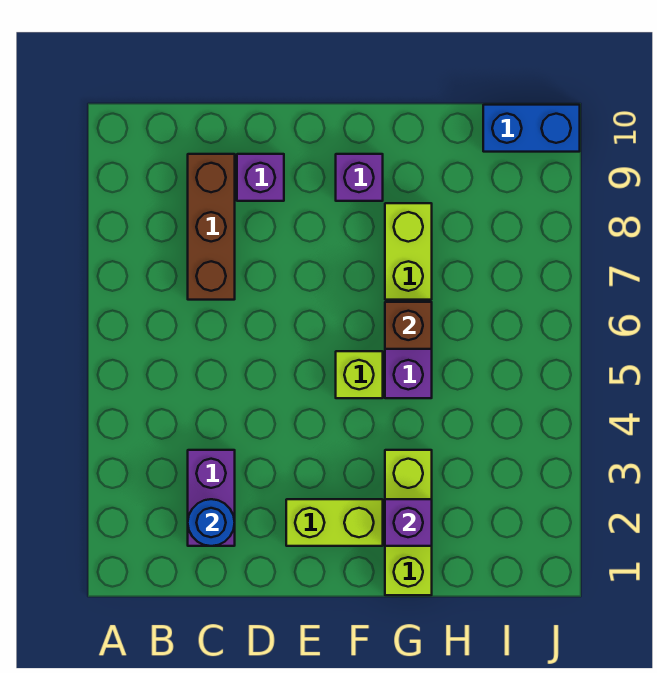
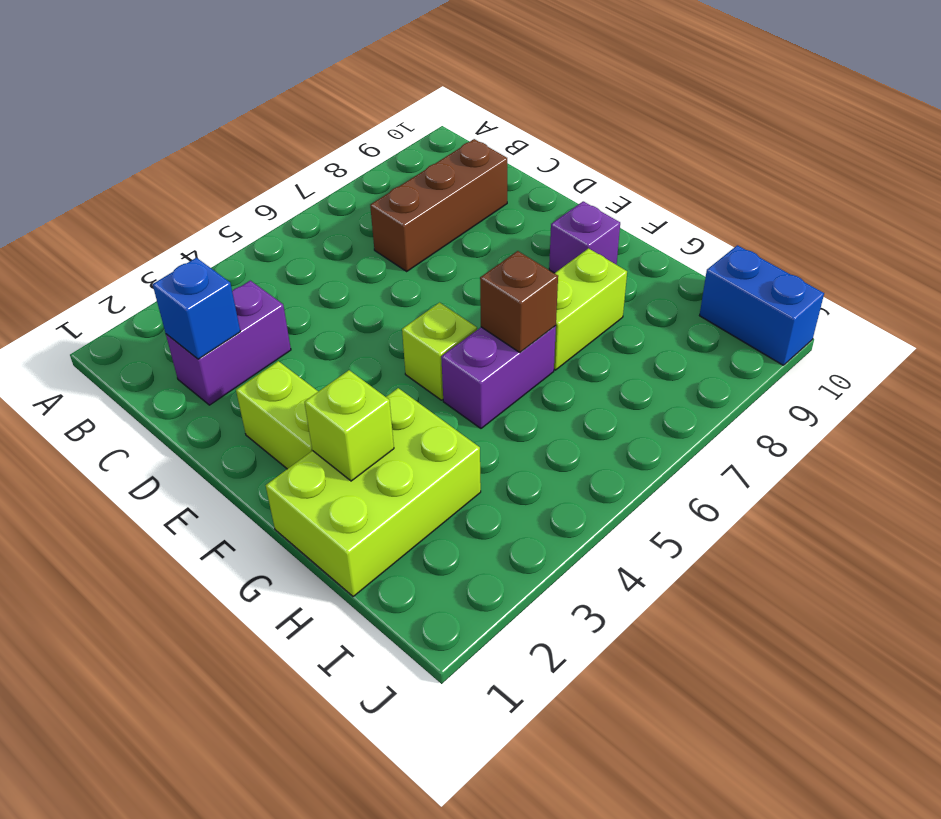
blue 1x1 round brick [188,499,235,546] -> blue 1x1 brick [153,258,240,359]
purple 1x1 brick [237,154,284,201] -> none
lime 1x3 brick [385,450,432,595] -> lime 2x3 brick [266,388,481,597]
purple 1x1 brick [385,499,432,546] -> lime 1x1 brick [304,370,394,481]

